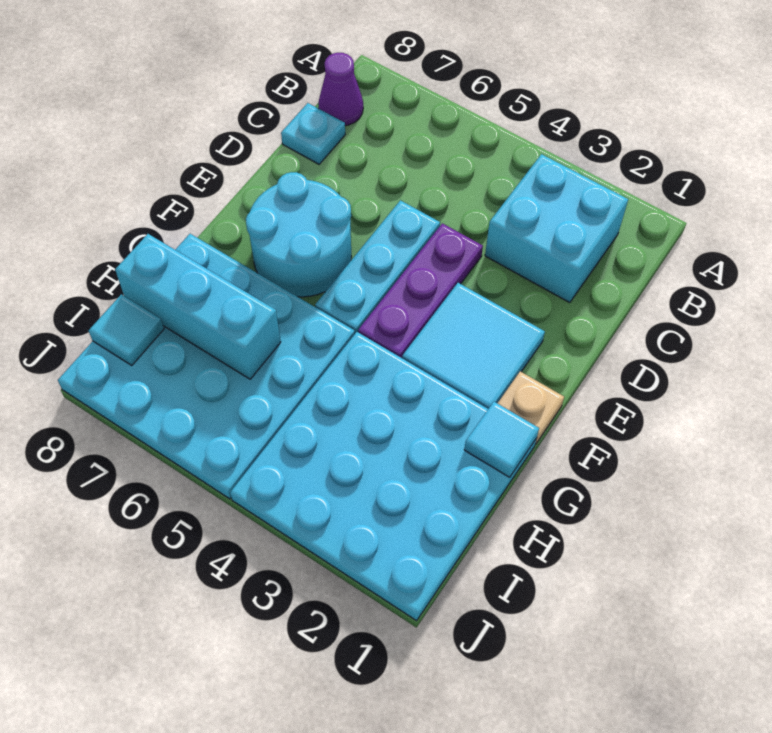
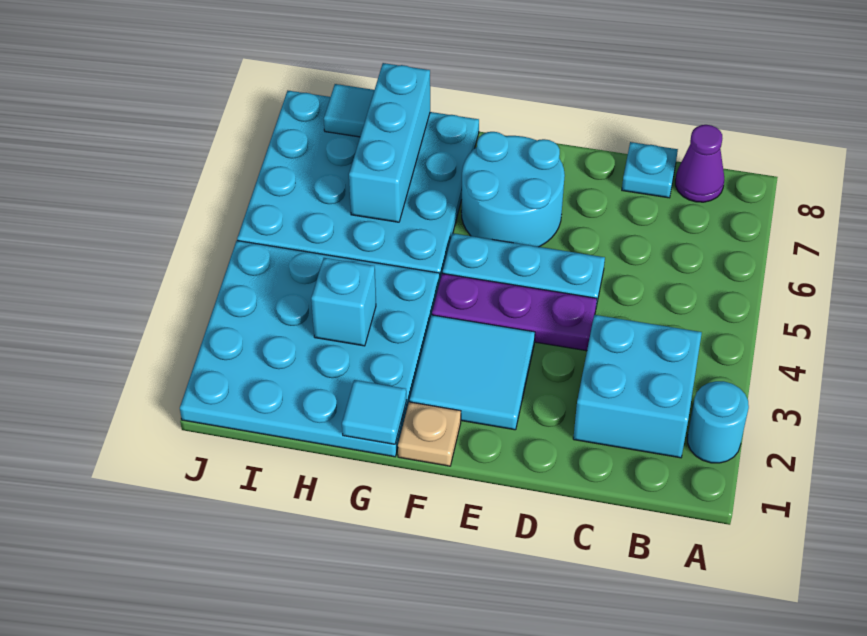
none -> cyan 1x1 round brick [687,381,749,463]
none -> cyan 1x1 brick [311,258,376,346]

